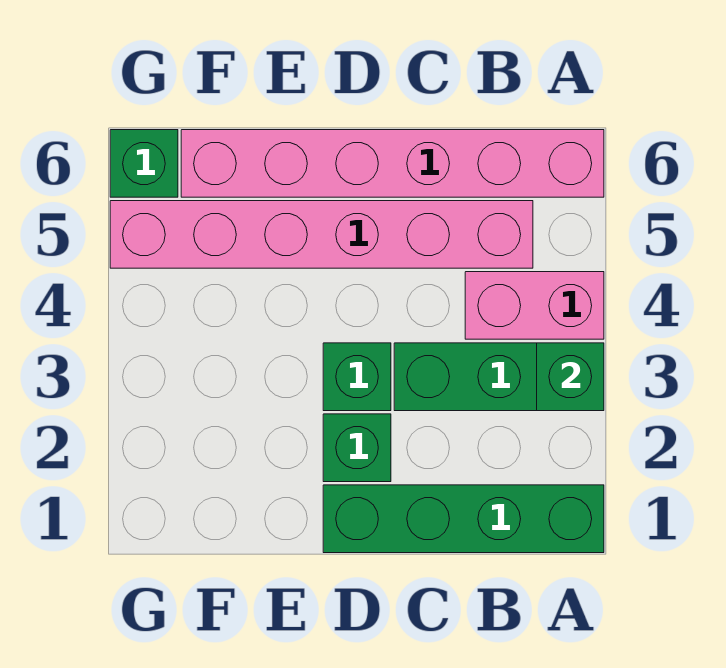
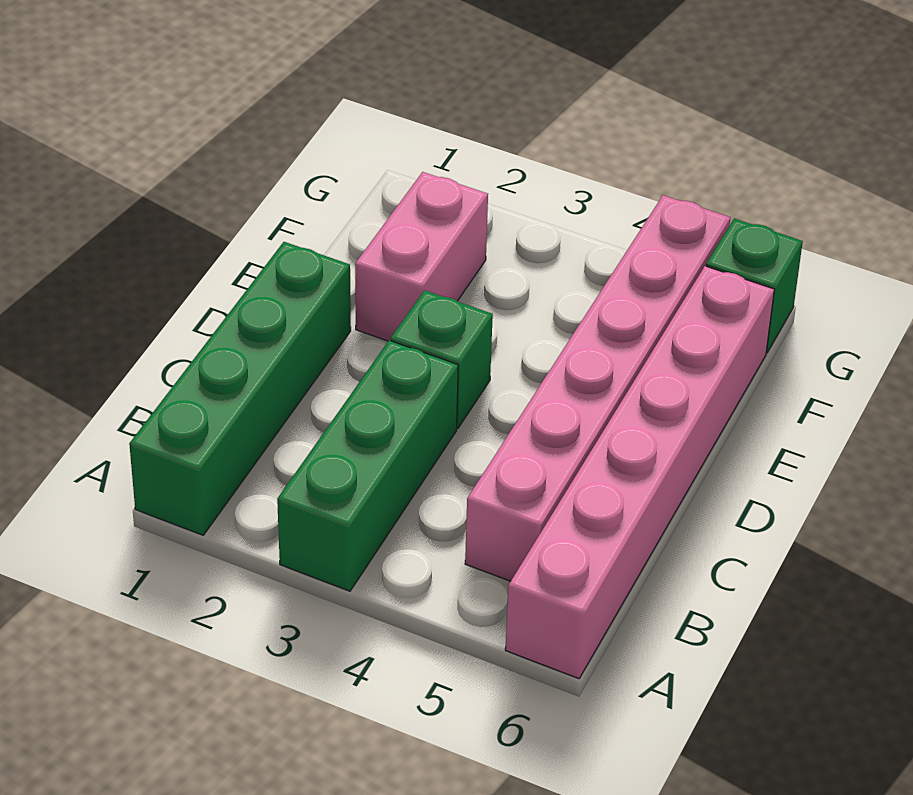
green 1x1 brick [537,343,604,411] -> none
pink 1x2 brick [465,272,604,339] -> pink 1x2 brick moved to [355,172,488,341]
green 1x1 brick [323,414,391,482] -> none

